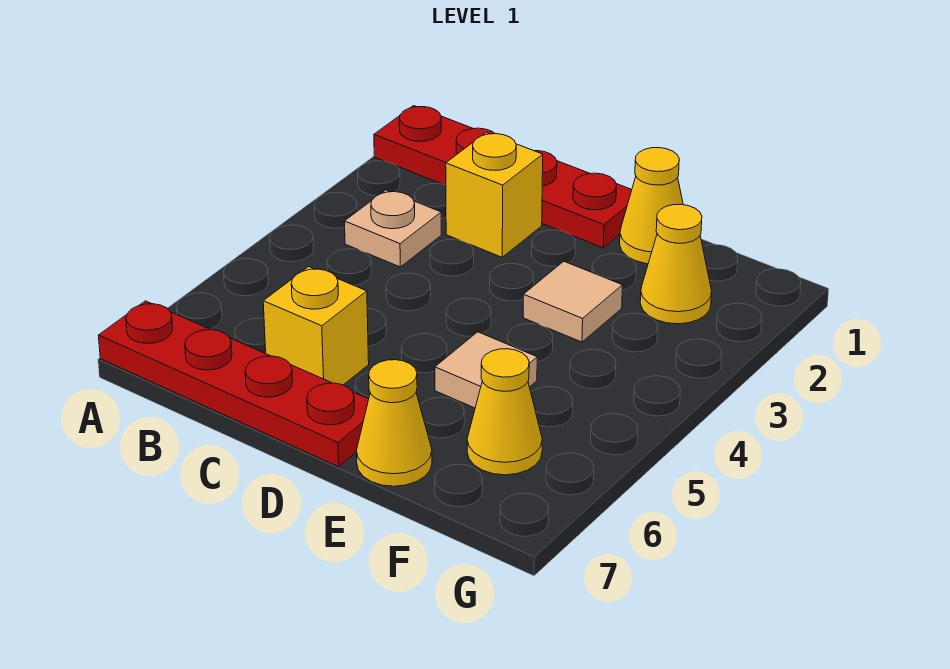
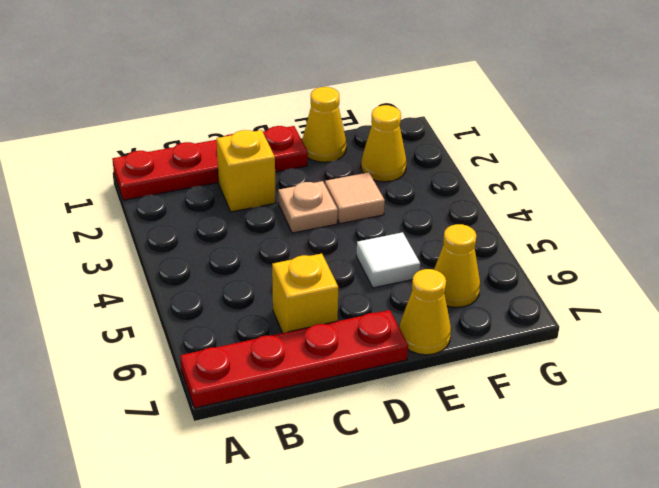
tan 1x1 plate [345,190,441,267] -> tan 1x1 plate moved to [278,181,338,233]
tan 1x1 tile [435,332,537,408] -> white 1x1 tile [356,232,420,288]

